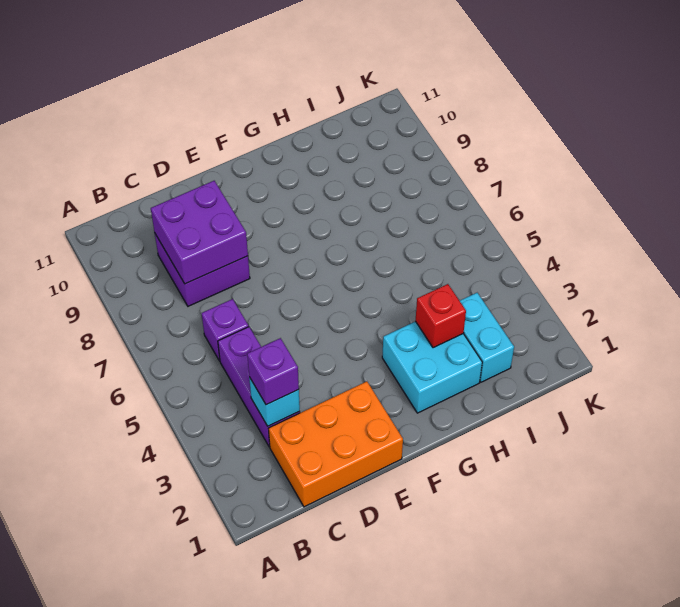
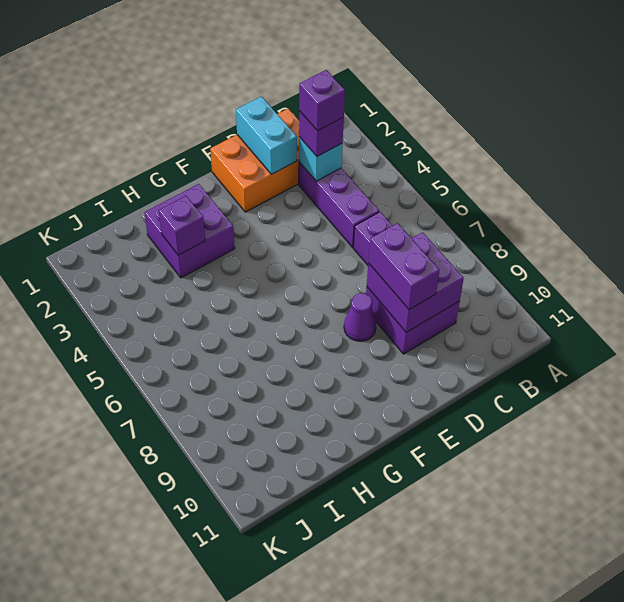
none -> purple 1x1 brick [299,70,345,131]
none -> purple 1x2 brick [368,223,439,309]
none -> purple 1x1 cone [344,293,376,341]
cyan 2x2 brick [382,321,482,413] -> purple 2x2 brick [145,184,235,278]
red 1x1 brick [416,284,466,348] -> purple 1x1 brick [159,196,205,255]
cyan 1x2 brick [460,293,514,382] -> cyan 1x2 brick moved to [236,97,297,174]

